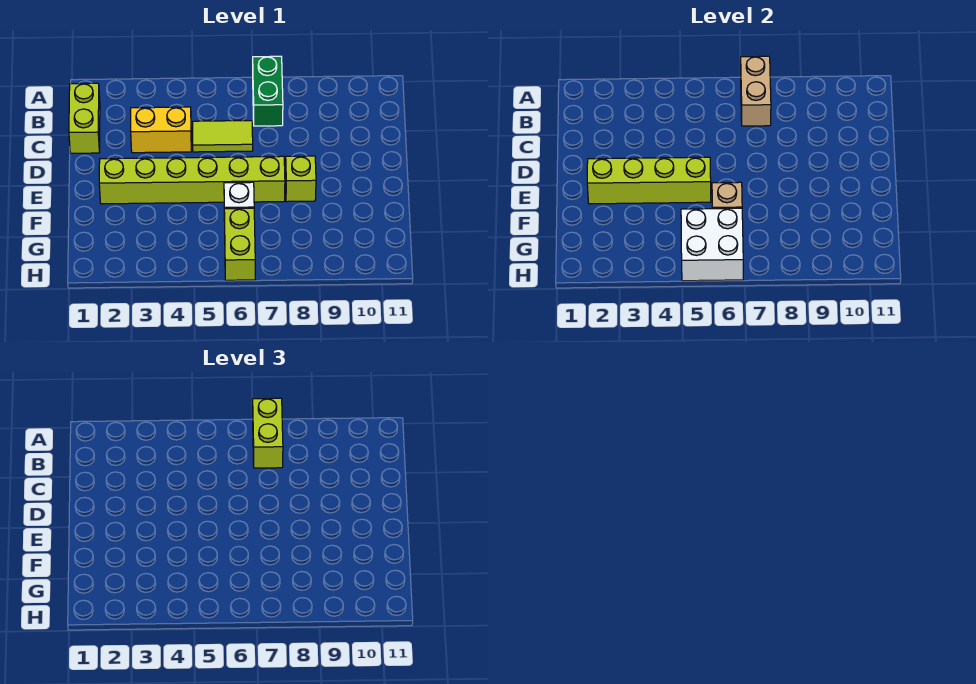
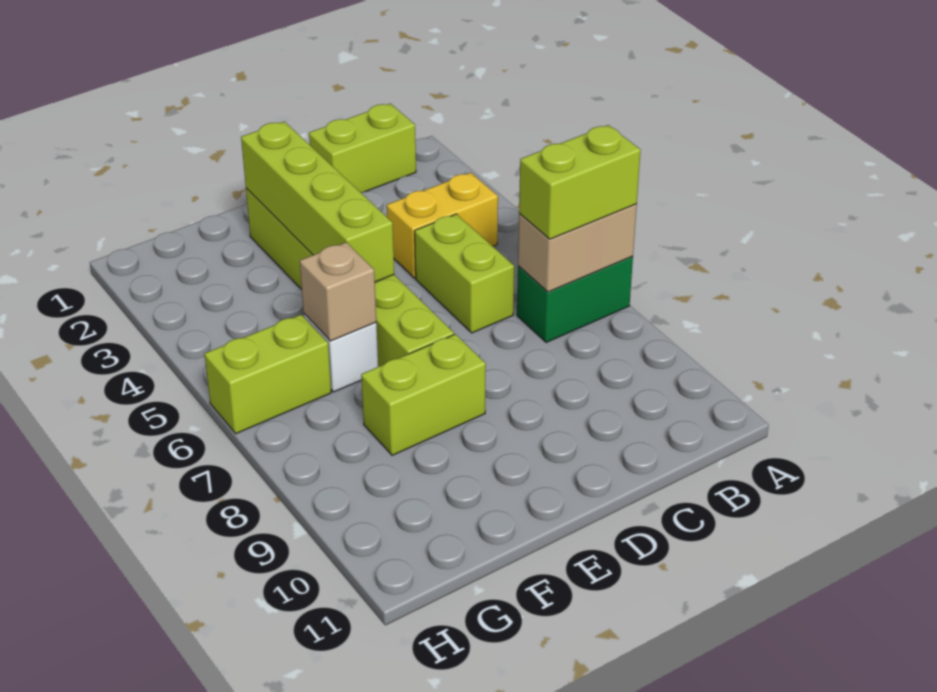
yellow 1x2 brick [131,107,191,153] -> yellow 1x2 brick turned to [387,173,498,278]
lime 1x2 tile [193,121,253,152] -> lime 1x2 brick [415,214,514,333]
lime 1x1 brick [285,156,316,202] -> lime 1x2 brick [361,334,486,455]
white 2x2 brick [681,208,743,281] -> none

